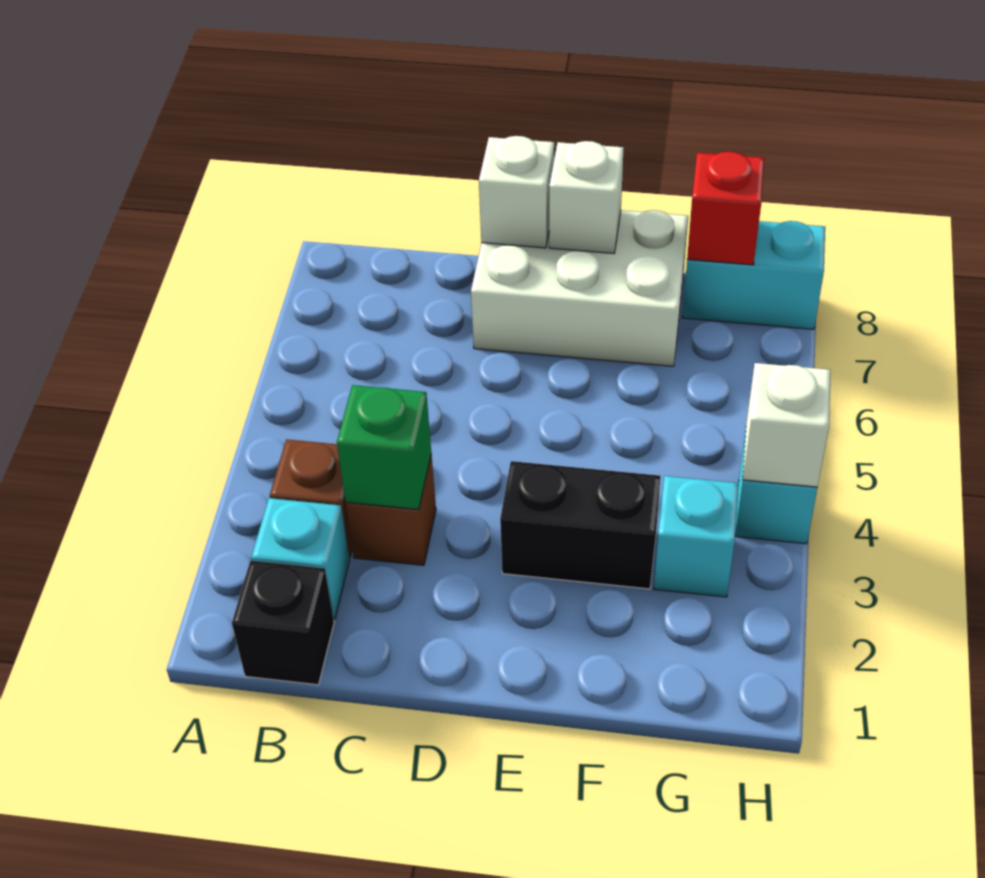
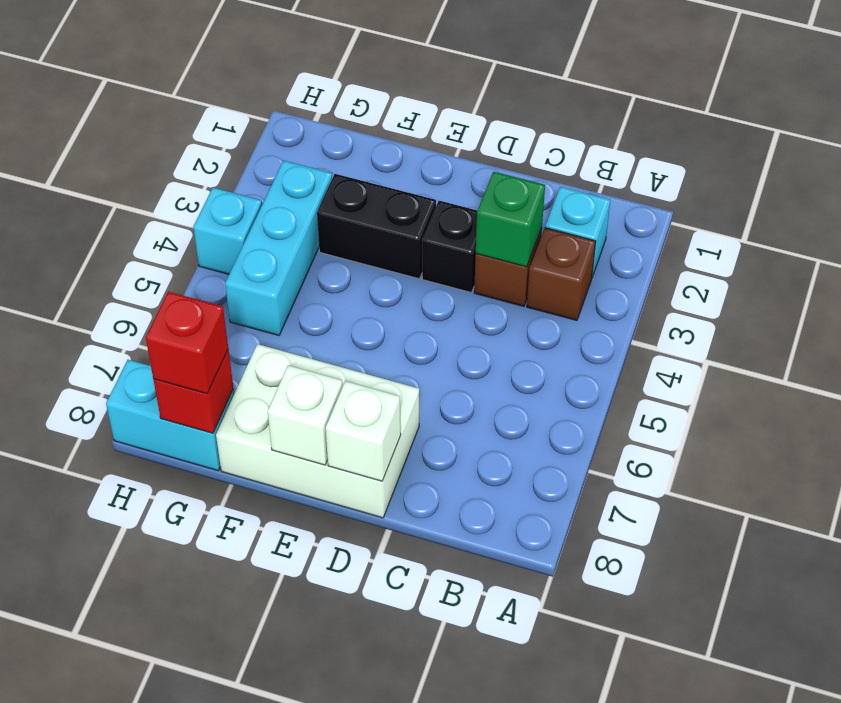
black 1x1 brick [232,561,334,685] -> black 1x1 brick moved to [422,201,477,293]
cyan 1x1 brick [654,476,739,597] -> cyan 1x3 brick [225,160,332,335]
none -> red 1x1 brick [146,292,228,394]
white 1x1 brick [743,363,831,487] -> none

